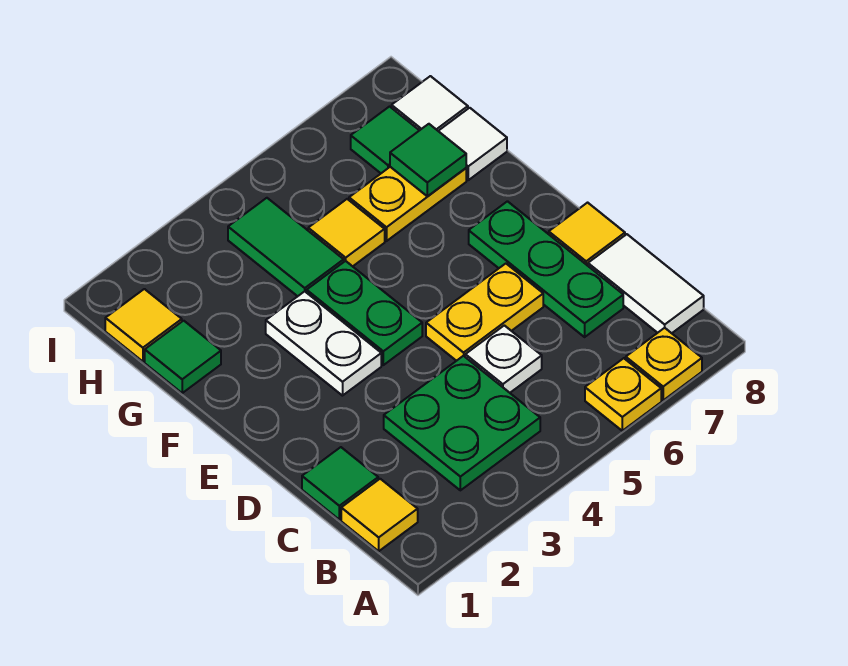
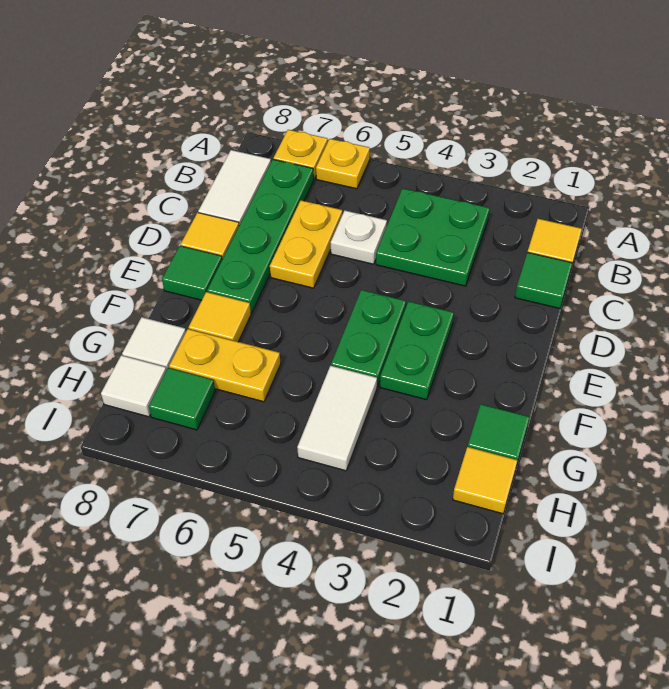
green 1x3 plate [469,201,623,337] -> green 1x4 plate [207,159,314,313]
yellow 1x2 plate [426,264,543,361] -> yellow 1x2 plate turned to [270,201,342,288]
white 1x2 plate [266,291,381,396] -> green 1x2 plate [380,301,454,400]
green 1x2 tile [228,198,344,296] -> white 1x2 tile [297,366,377,471]
yellow 1x1 tile [308,199,385,266] -> yellow 1x1 tile moved to [189,292,251,342]
green 1x1 tile [390,124,466,196] -> green 1x1 tile moved to [162,246,222,300]

